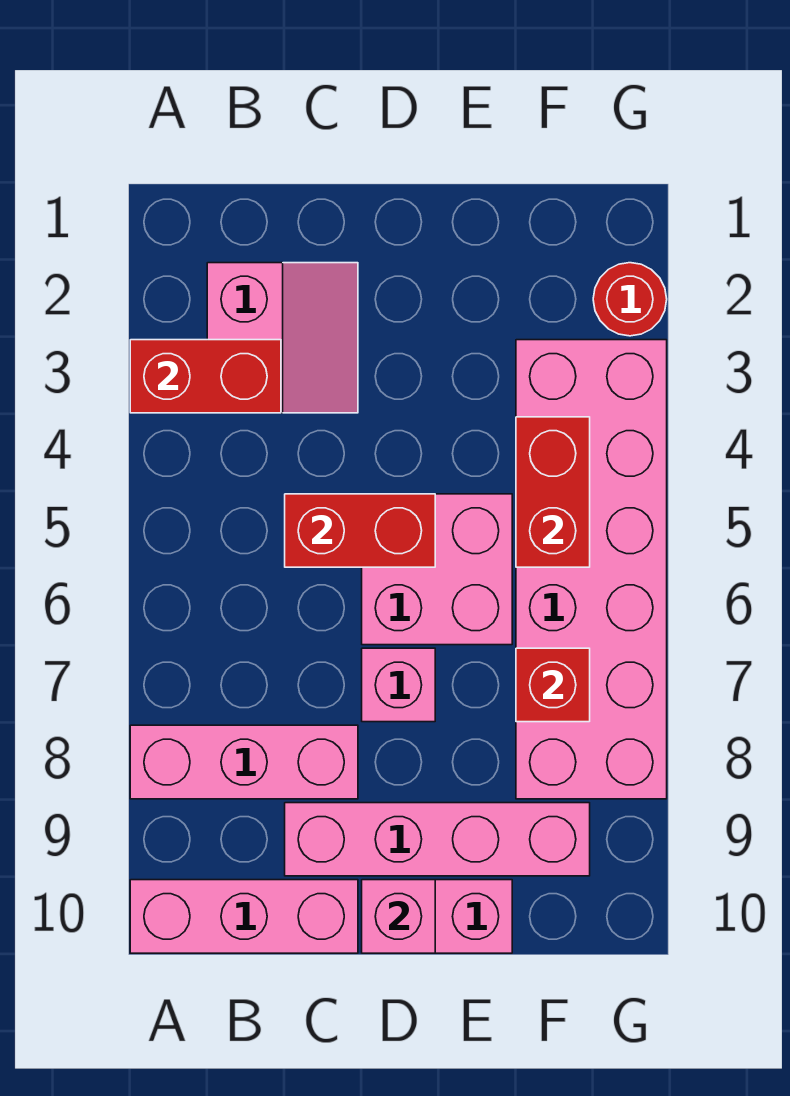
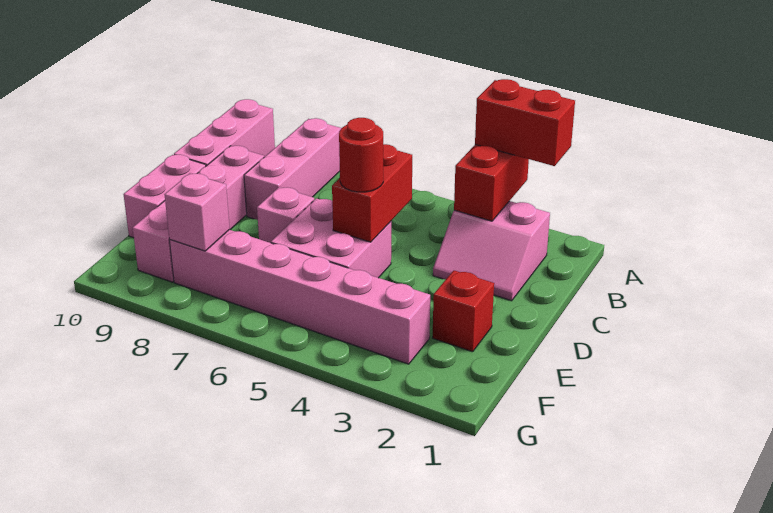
pink 1x1 brick [362,880,435,953] -> pink 1x1 brick moved to [164,173,230,251]
pink 2x6 brick [516,340,667,799] -> pink 1x6 brick [170,230,430,364]
red 1x2 brick [516,417,590,567] -> red 1x2 brick moved to [475,79,575,166]
red 1x1 brick [516,648,590,722] -> red 1x1 brick moved to [433,271,494,352]
red 1x1 round brick [593,263,667,336] -> red 1x1 round brick moved to [339,118,383,192]

